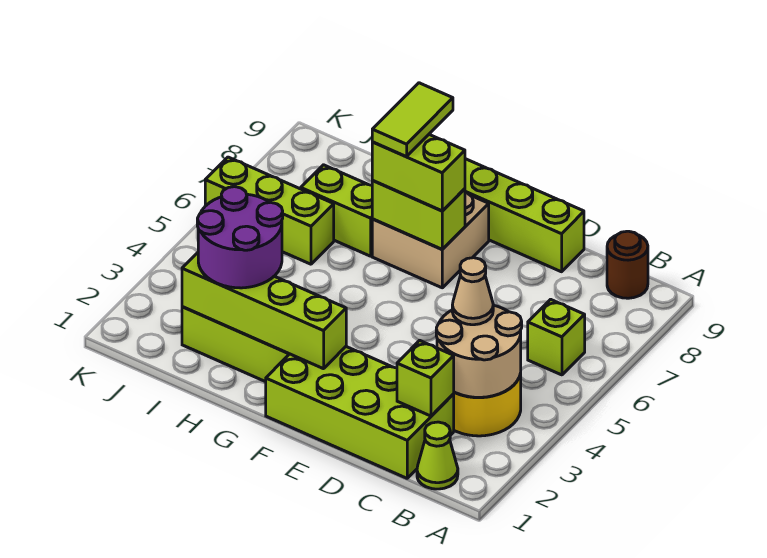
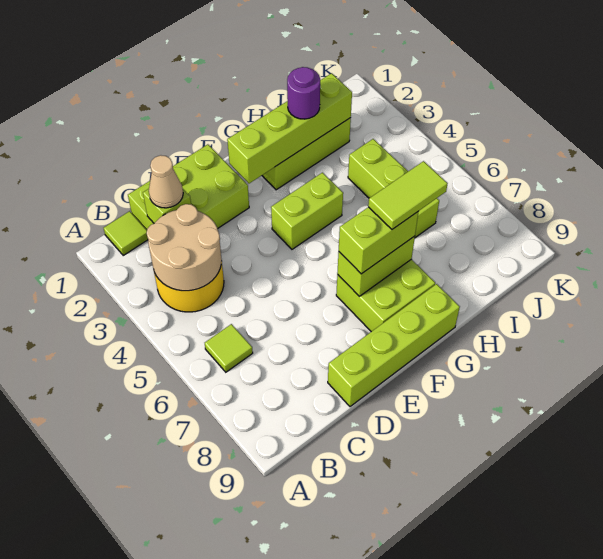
lime 1x1 cone [417,422,458,489] -> lime 1x1 tile [104,211,148,255]
lime 1x1 brick [528,299,585,375] -> lime 1x1 tile [205,324,253,372]
brown 1x1 round brick [607,231,648,298] -> none
lime 2x4 brick [266,347,454,478] -> lime 2x3 brick [128,144,249,230]
tan 1x1 cone [452,258,493,325] -> tan 1x1 cone moved to [149,155,183,208]
tan 2x2 brick [372,193,489,288] -> lime 2x2 brick [336,259,435,332]
lime 1x2 tile [372,83,453,157] -> lime 1x2 tile turned to [368,161,448,229]
purple 2x2 round brick [197,187,283,288] -> purple 1x1 round brick [287,67,320,119]
lime 1x2 brick [301,165,372,256] -> lime 1x2 brick moved to [271,173,343,249]
lime 1x3 brick [205,157,334,264] -> lime 1x3 brick turned to [348,139,439,238]

